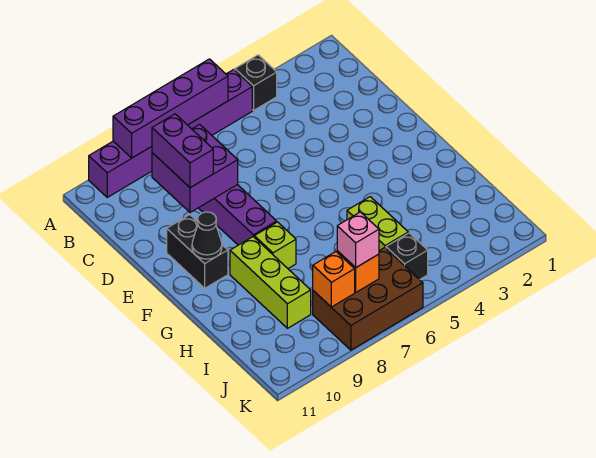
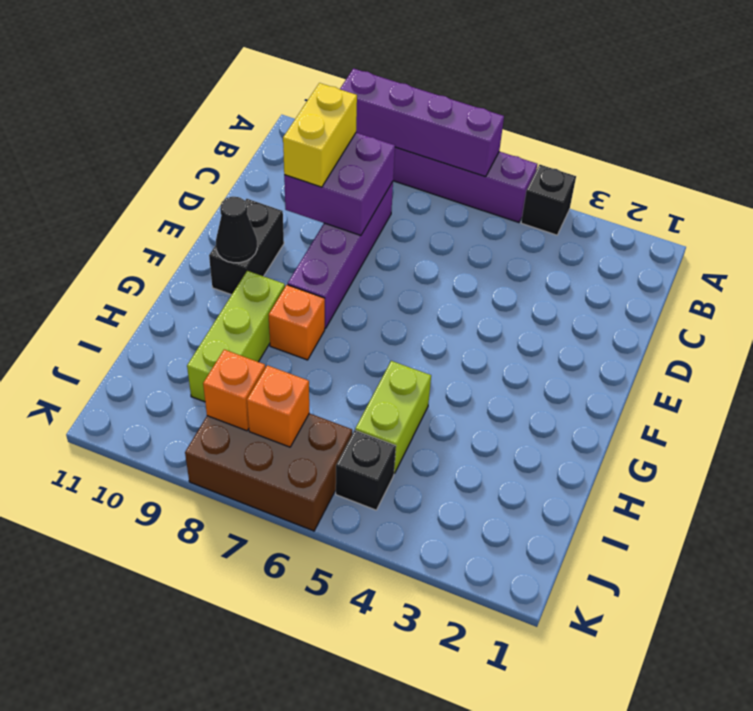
purple 1x2 brick [152,114,213,188] -> yellow 1x2 brick [283,83,357,187]
lime 1x1 brick [254,222,296,268] -> orange 1x1 brick [269,285,325,360]
pink 1x1 brick [337,212,379,267] -> none

